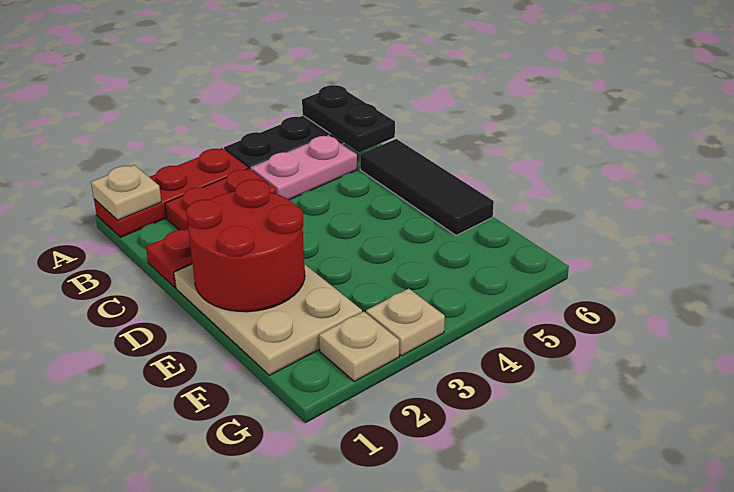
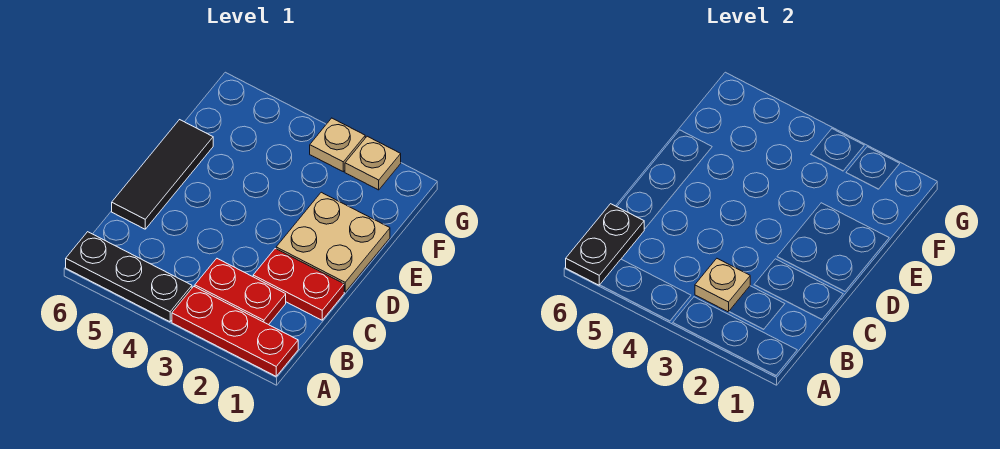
tan 1x1 plate [91,165,161,220] -> tan 1x1 plate moved to [695,259,750,312]
pink 1x2 plate [251,135,357,200] -> none
tan 2x3 plate [174,264,362,375] -> tan 2x2 plate [276,192,390,292]
red 2x2 round brick [186,179,305,312] -> none

